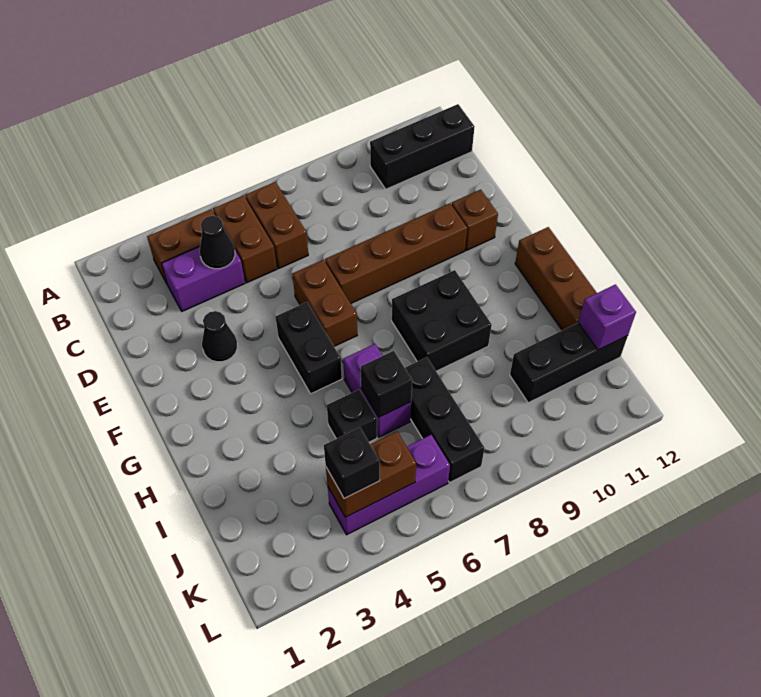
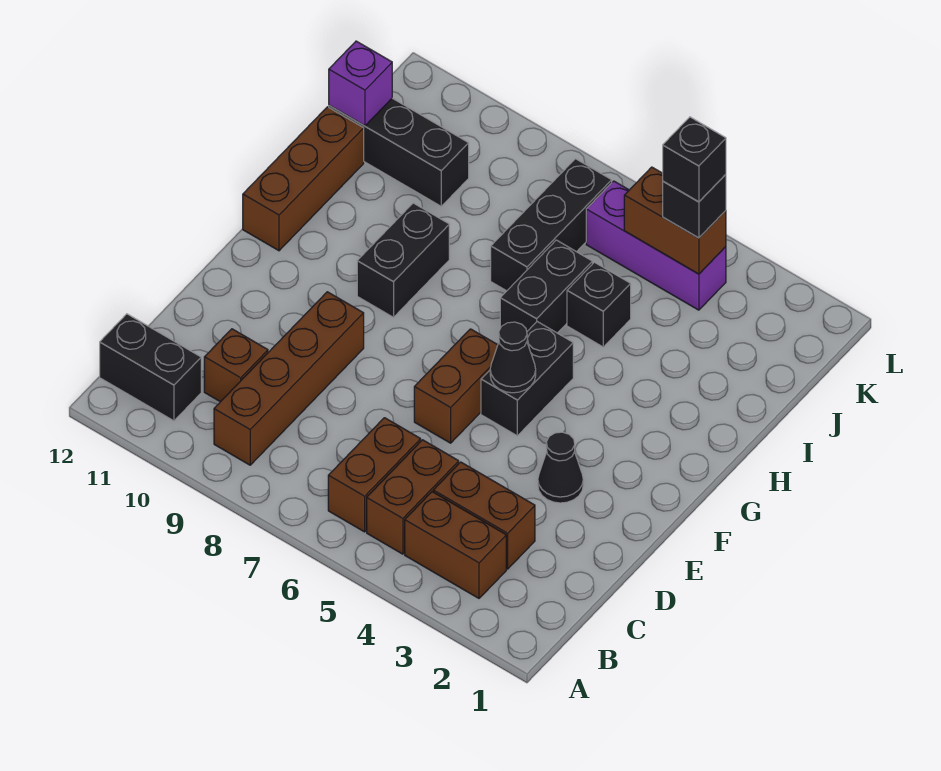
black 1x3 brick [370,104,475,189] -> black 1x2 brick [100,314,201,421]
purple 1x2 brick [162,247,245,311] -> brown 1x2 brick [433,462,535,569]
black 1x1 cone [200,216,235,269] -> black 1x1 cone moved to [490,322,536,393]
brown 1x4 brick [325,203,467,303] -> brown 1x4 brick turned to [214,292,364,465]
brown 1x1 brick [451,190,498,250] -> brown 1x1 brick moved to [204,329,268,402]
black 2x2 brick [392,270,492,371] -> black 1x2 brick [357,203,449,317]
purple 1x2 brick [343,344,411,437] -> black 1x2 brick [500,240,593,333]
black 1x1 brick [361,351,412,417] -> black 1x1 brick moved to [663,117,726,202]

